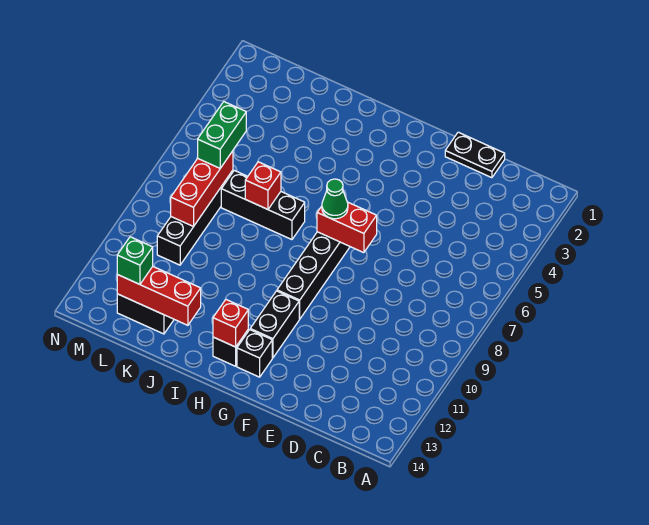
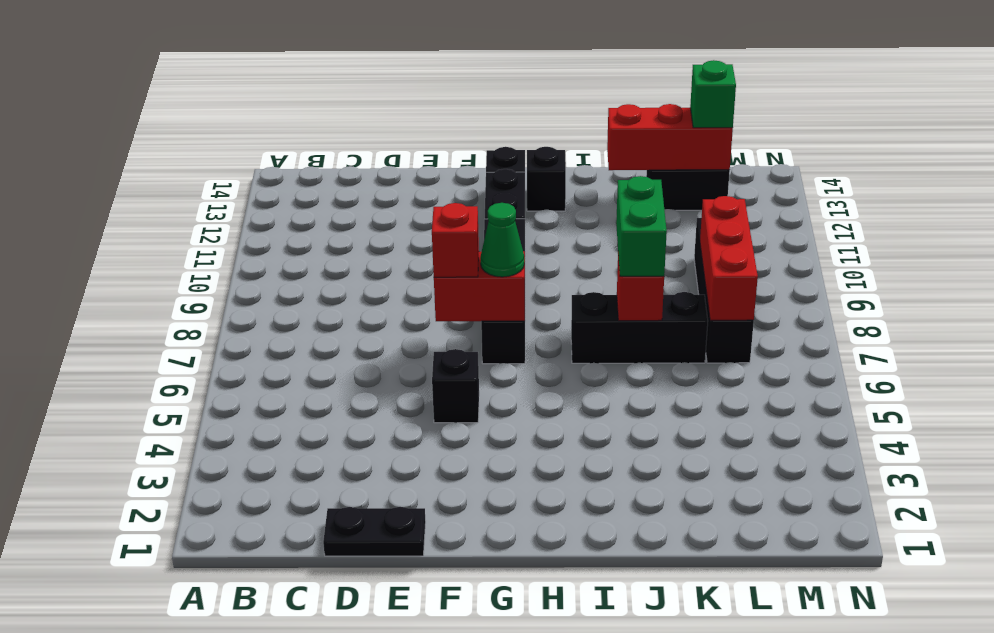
none -> black 1x1 brick [432,349,479,423]
red 1x1 brick [213,300,248,347] -> red 1x1 brick moved to [432,203,479,277]
green 1x2 brick [198,102,246,168] -> green 1x2 brick moved to [616,176,667,276]

